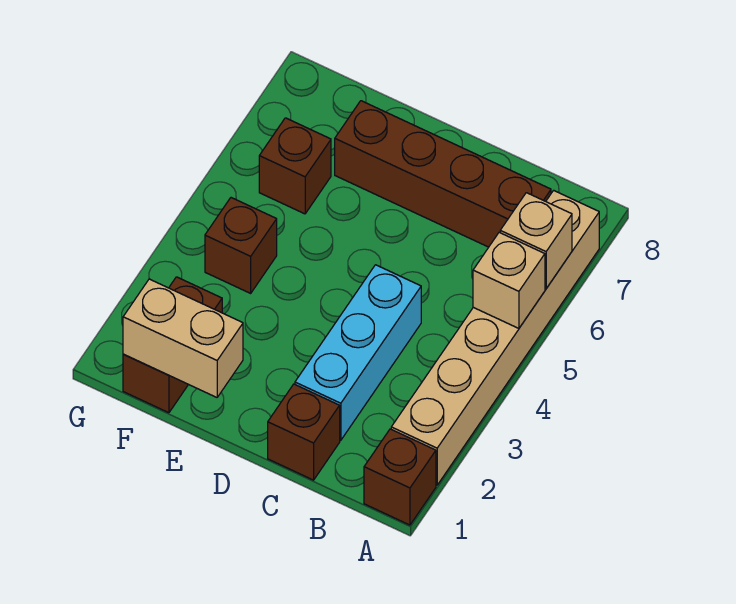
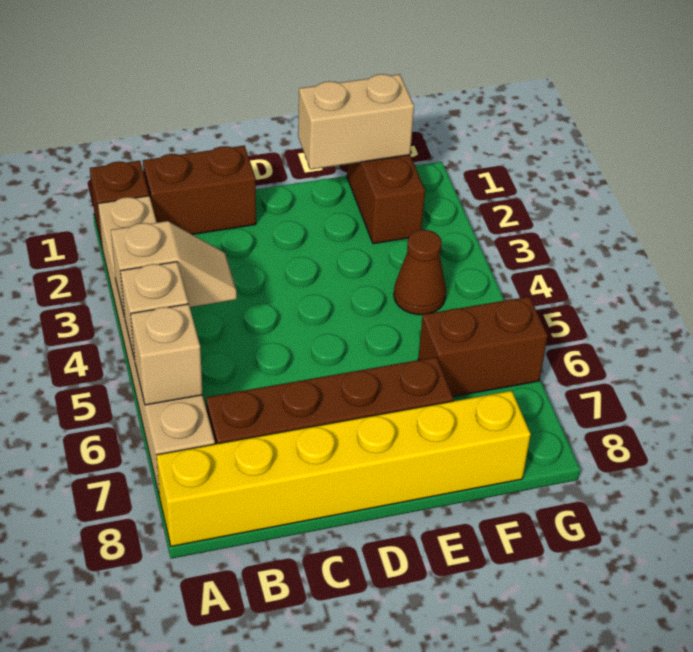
none -> tan 1x2 slope [111,221,237,316]
none -> yellow 1x6 brick [157,391,531,546]
brown 1x1 brick [268,384,340,480] -> brown 1x2 brick [143,146,256,234]
cyan 1x3 brick [295,265,421,440] -> none
brown 1x1 brick [205,198,277,293] -> brown 1x1 cone [394,230,446,315]
brown 1x1 brick [259,118,331,214] -> brown 1x2 brick [418,297,548,397]

